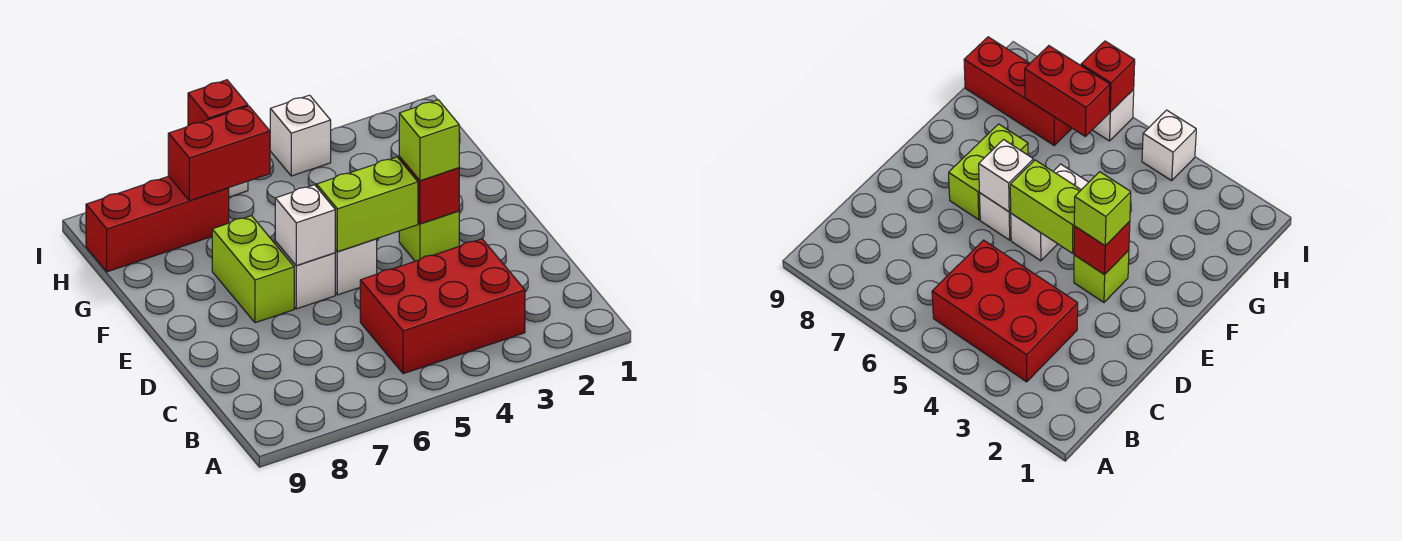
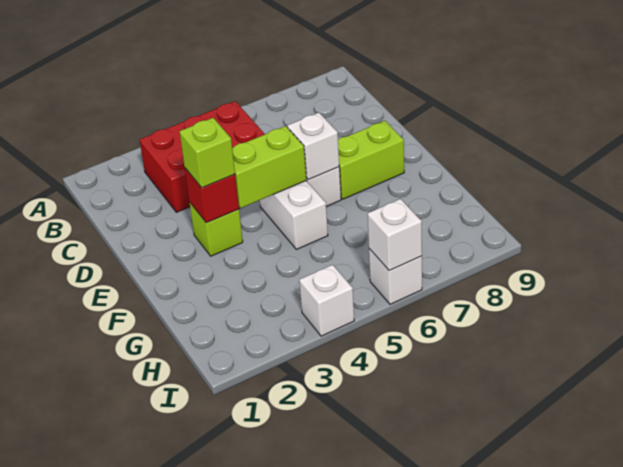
lime 1x2 brick [212,216,294,323] -> lime 1x2 brick turned to [338,121,404,199]
red 1x2 brick [168,106,270,201] -> none
red 1x3 brick [86,176,229,272] -> none
red 1x1 brick [188,80,248,126] -> white 1x1 brick [368,199,422,271]

